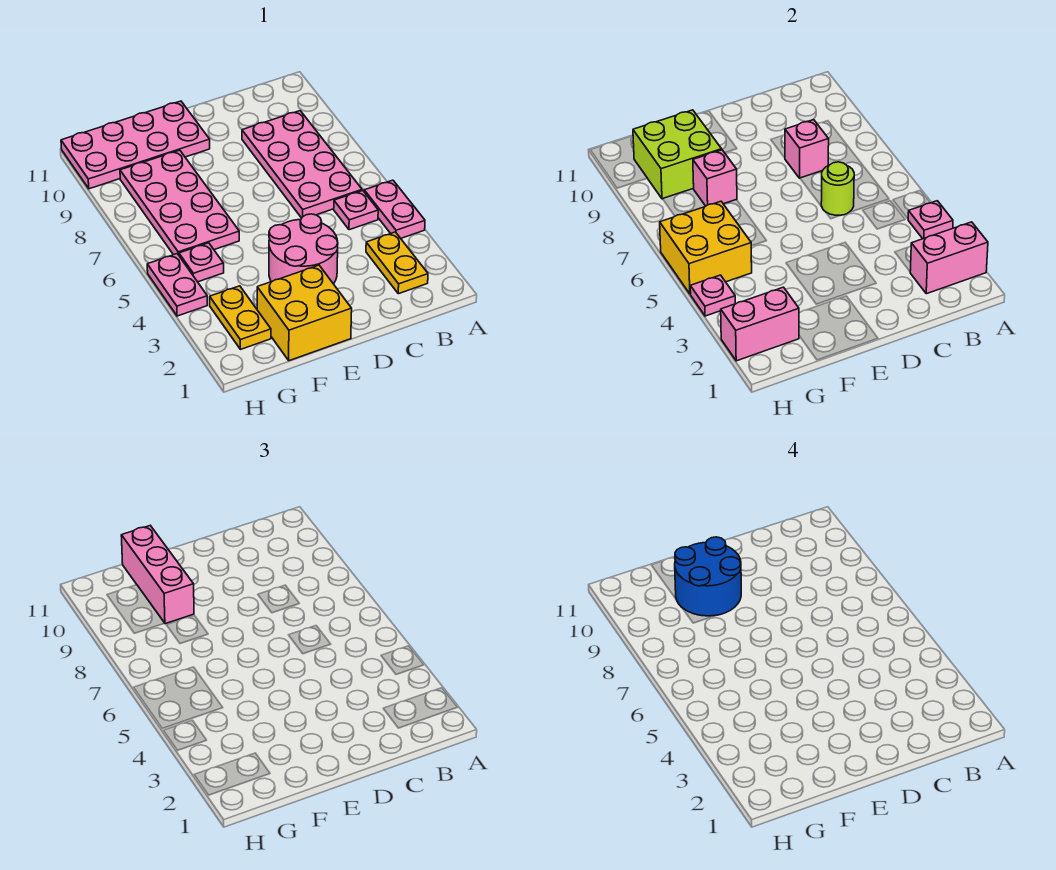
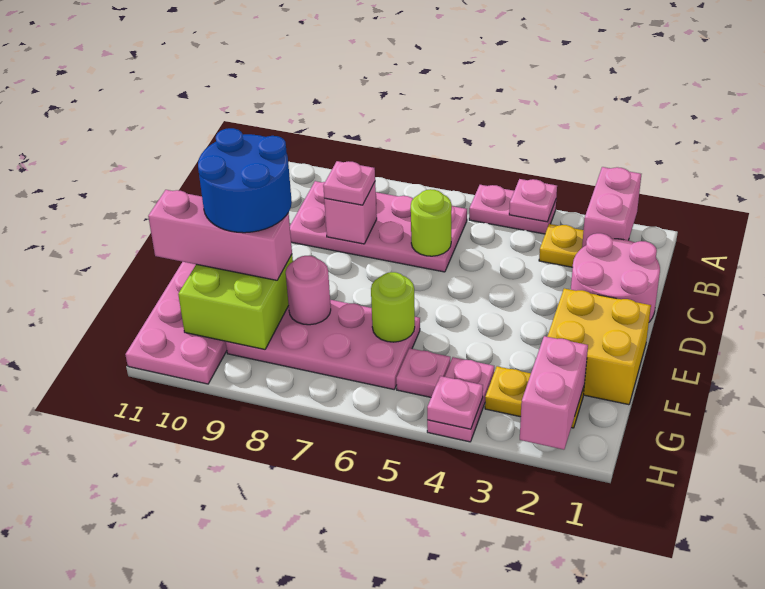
pink 1x1 plate [334,191,378,230] -> pink 1x1 plate moved to [323,161,375,205]
pink 2x2 round brick [269,214,338,284] -> pink 2x2 round brick moved to [571,233,660,322]
none -> lime 1x1 round brick [371,272,415,342]
pink 1x1 brick [693,150,737,206] -> pink 1x1 round brick [286,256,331,325]
yellow 2x2 brick [660,201,752,294] -> none
pink 1x2 plate [147,254,207,316] -> pink 1x2 plate turned to [427,357,494,442]

